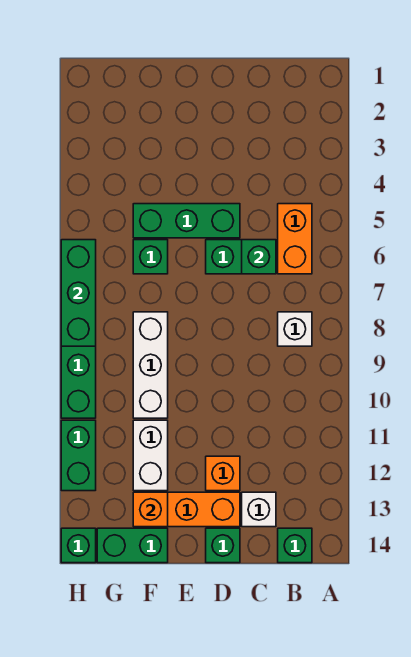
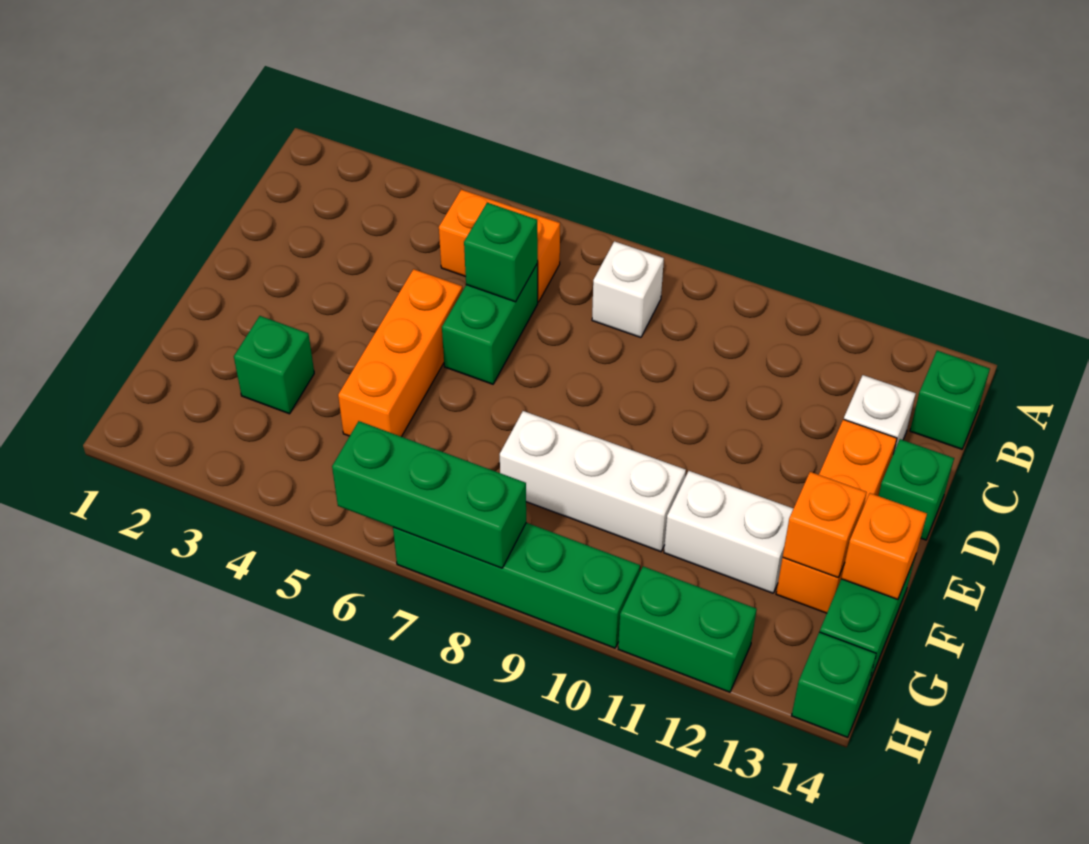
green 1x3 brick [133,204,240,238] -> orange 1x3 brick [338,269,463,437]
orange 1x1 brick [206,456,240,491] -> orange 1x1 brick moved to [841,493,927,599]
green 1x1 brick [133,240,168,274] -> green 1x1 brick moved to [234,316,314,414]

